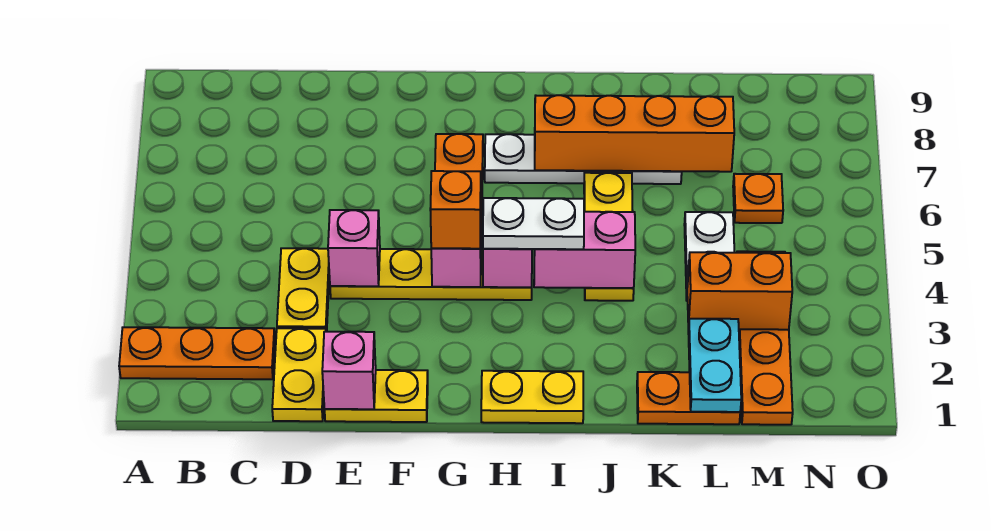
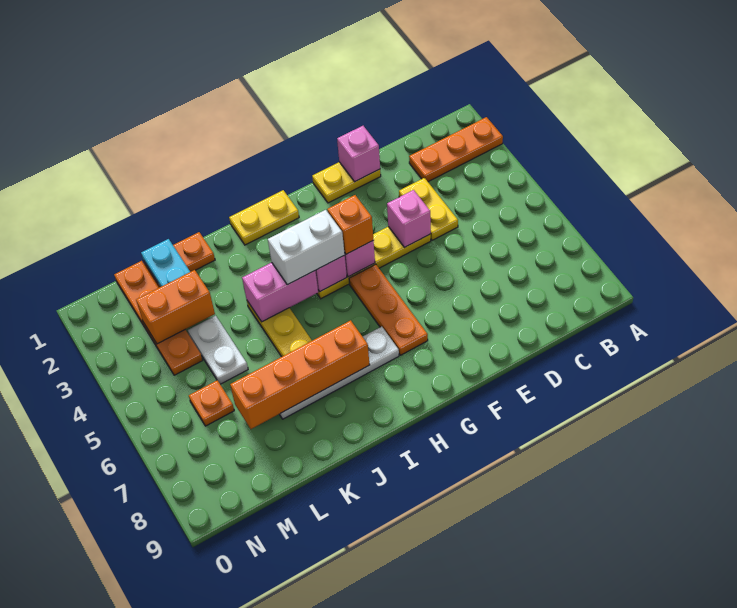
yellow 1x2 plate [272,328,326,421] -> none
white 1x2 plate [483,198,584,249] -> white 1x2 brick [268,210,345,285]

